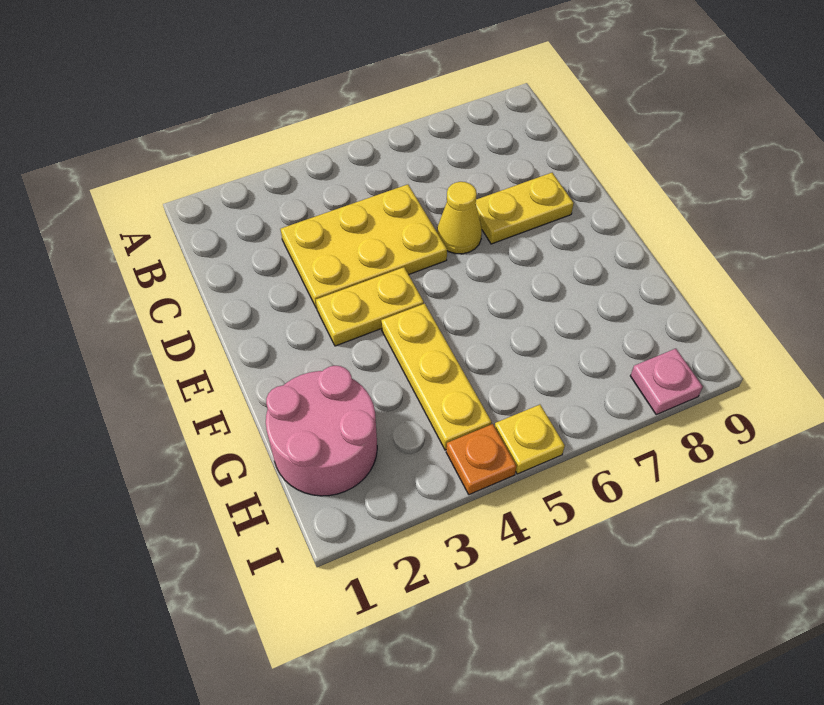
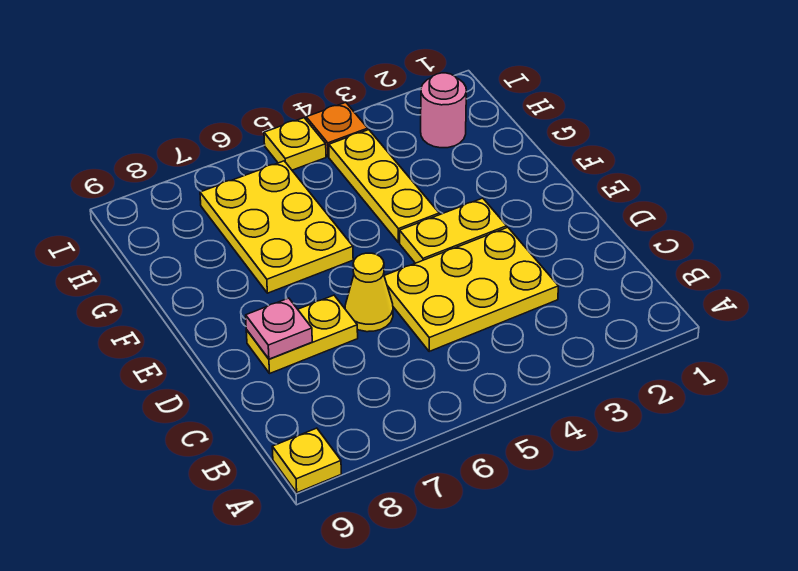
none -> yellow 1x1 plate [272,428,341,493]
none -> yellow 2x3 plate [200,161,353,293]
pink 2x2 round brick [266,366,377,496] -> pink 1x1 round brick [421,73,466,148]
pink 1x1 plate [630,349,703,415] -> pink 1x1 plate moved to [246,298,312,359]

